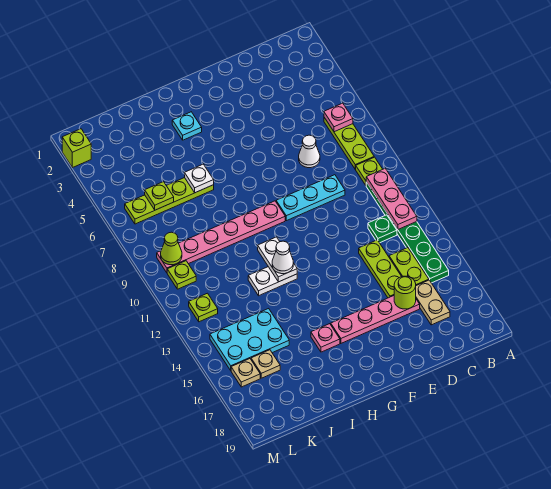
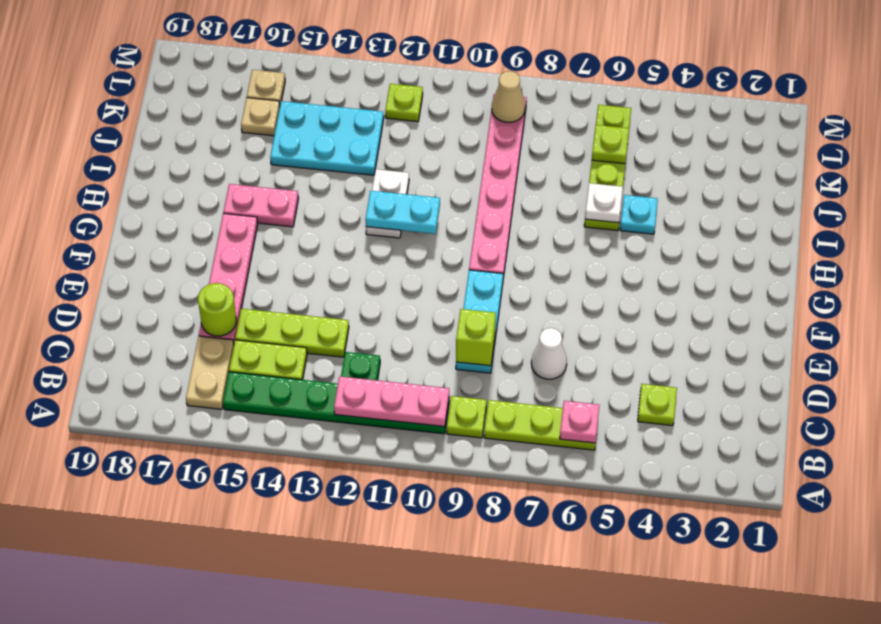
tan 1x2 plate [416,280,450,325] -> tan 1x2 plate turned to [186,336,234,409]
cyan 1x1 plate [172,112,202,140] -> cyan 1x1 plate moved to [620,195,658,234]
white 1x2 plate [258,237,297,282] -> cyan 1x2 plate [365,191,440,234]
white 1x1 cone [272,241,293,274] -> none
pink 1x1 plate [311,324,340,352] -> pink 1x2 plate [223,184,299,227]
cyan 2x3 plate [210,309,289,370] -> cyan 2x3 plate turned to [270,101,384,175]
lime 1x1 cone [161,232,182,265] -> tan 1x1 cone [492,71,525,122]
lime 1x1 plate [167,261,196,289] -> lime 1x1 plate moved to [638,384,677,426]
lime 1x1 brick [62,129,91,168] -> lime 1x1 brick moved to [456,309,496,366]

